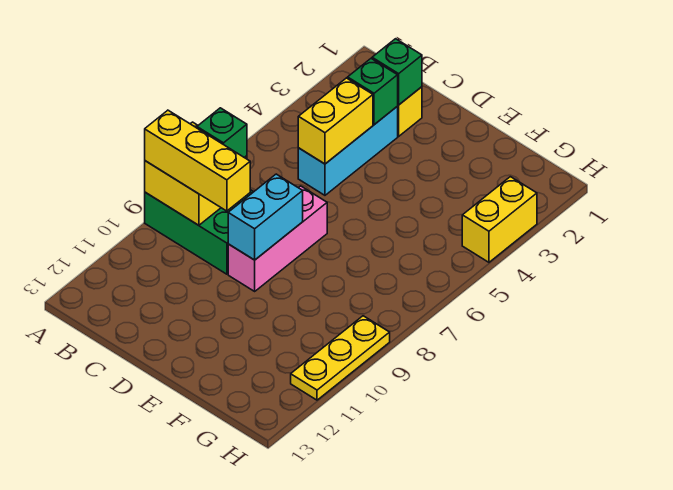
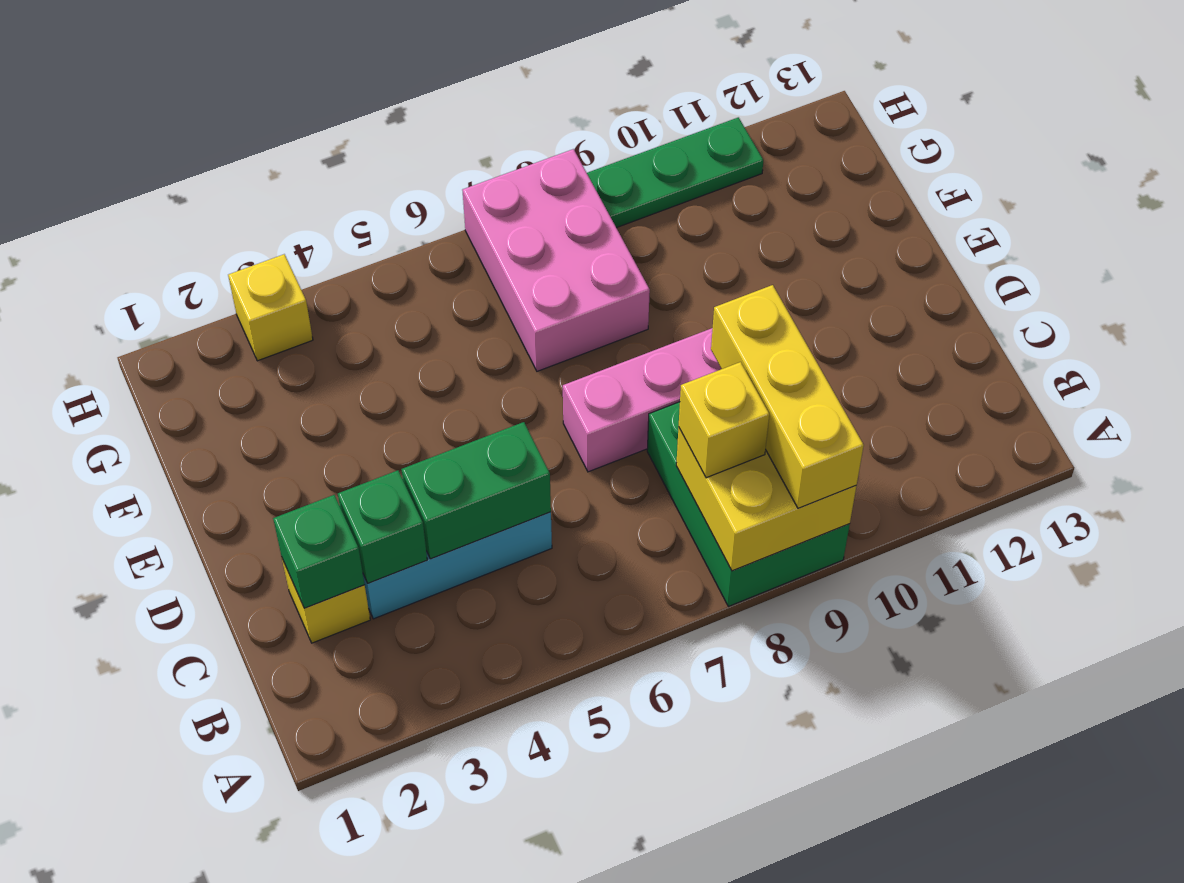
green 1x1 brick [197,108,247,158] -> yellow 1x1 brick [679,362,769,478]
yellow 1x2 brick [298,78,373,164] -> green 1x2 brick [401,422,551,559]
cyan 1x2 brick [228,174,303,260] -> none
none -> pink 2x3 brick [462,149,650,371]
yellow 1x2 brick [462,177,537,262] -> yellow 1x1 brick [228,254,313,361]
yellow 1x3 plate [291,316,390,400] -> green 1x3 plate [587,117,763,228]

